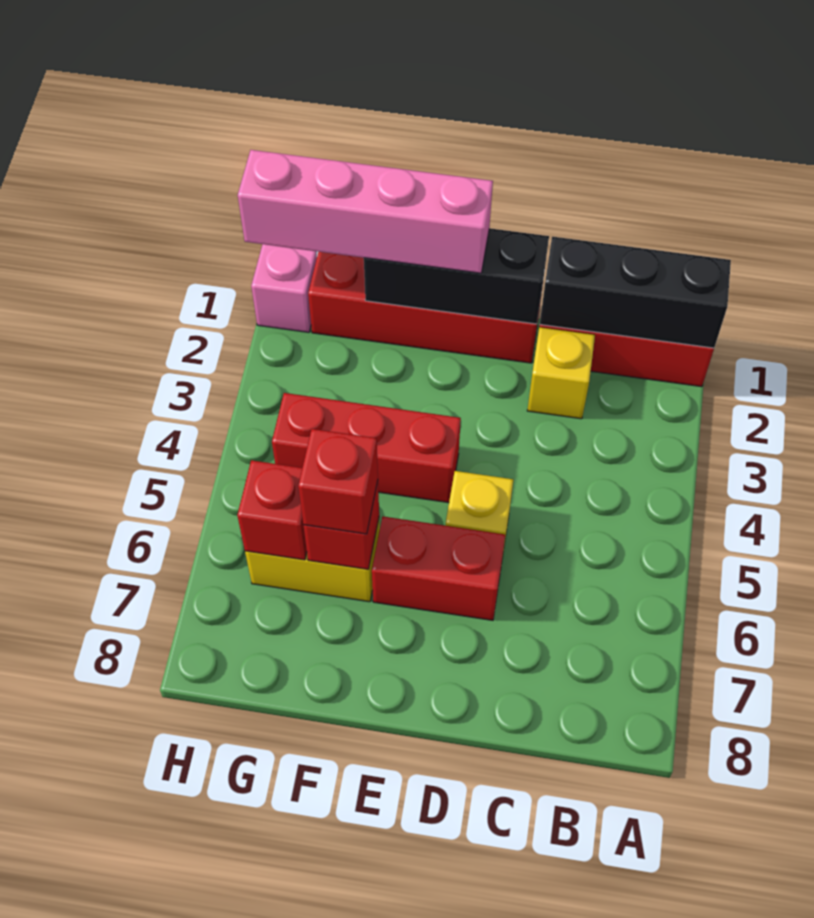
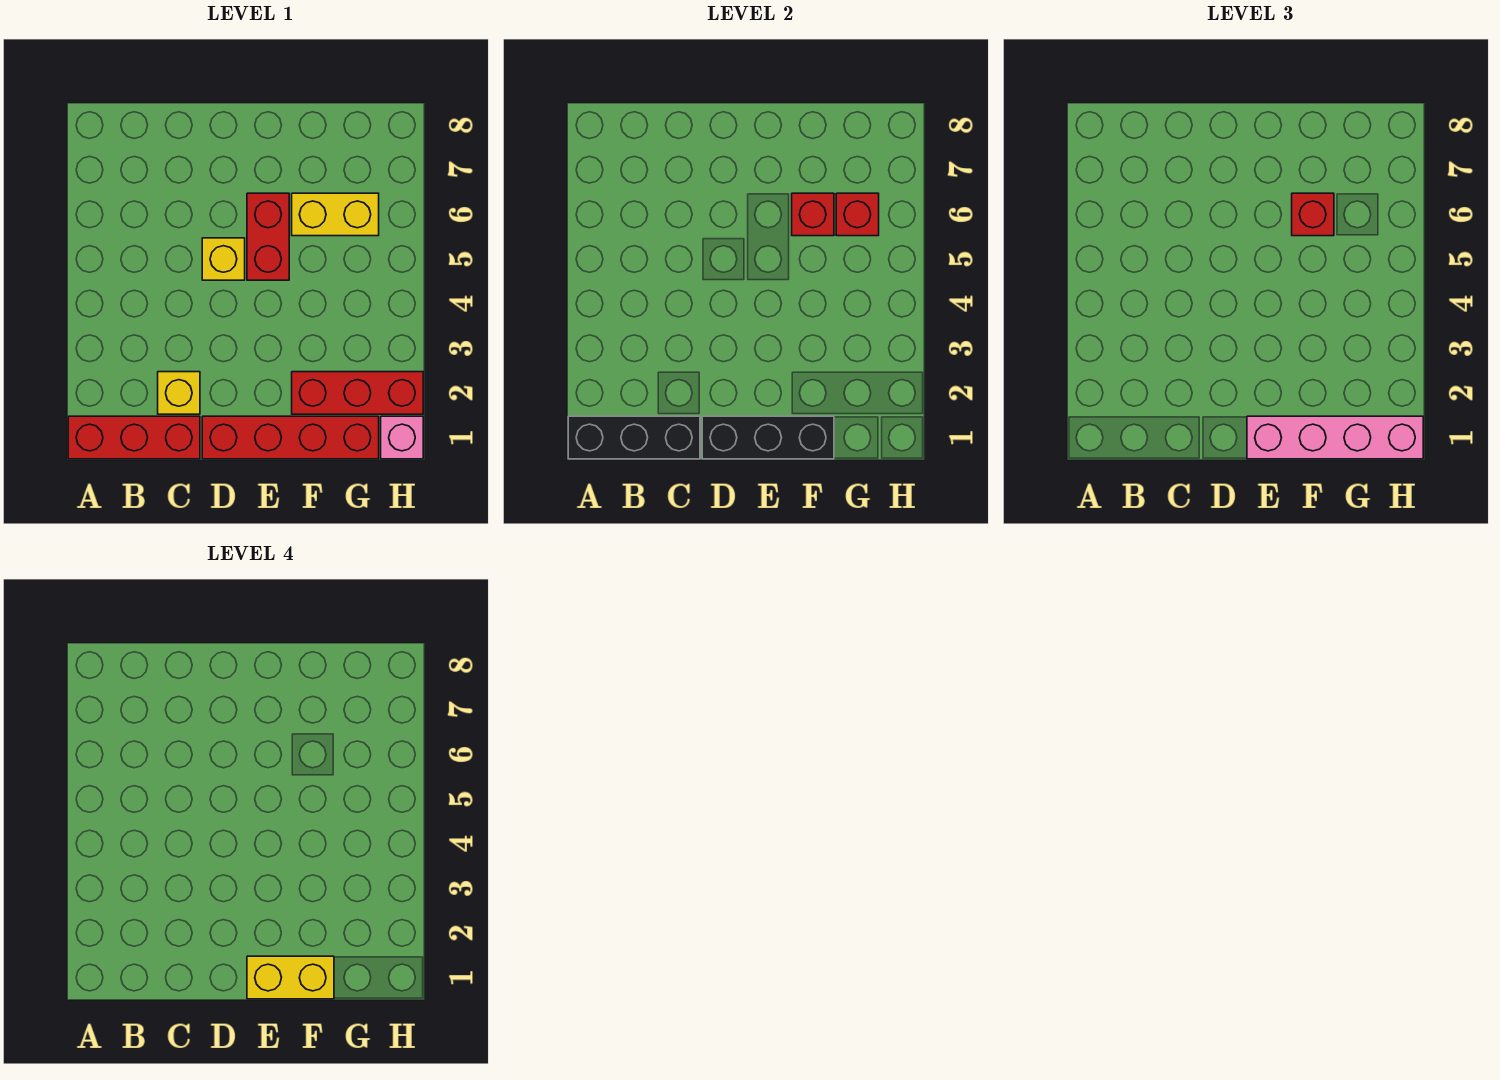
red 1x2 brick [372,517,505,620] -> red 1x2 brick turned to [247,193,289,280]
none -> yellow 1x2 brick [247,956,334,999]
red 1x3 brick [272,393,461,503] -> red 1x3 brick moved to [292,372,423,414]

